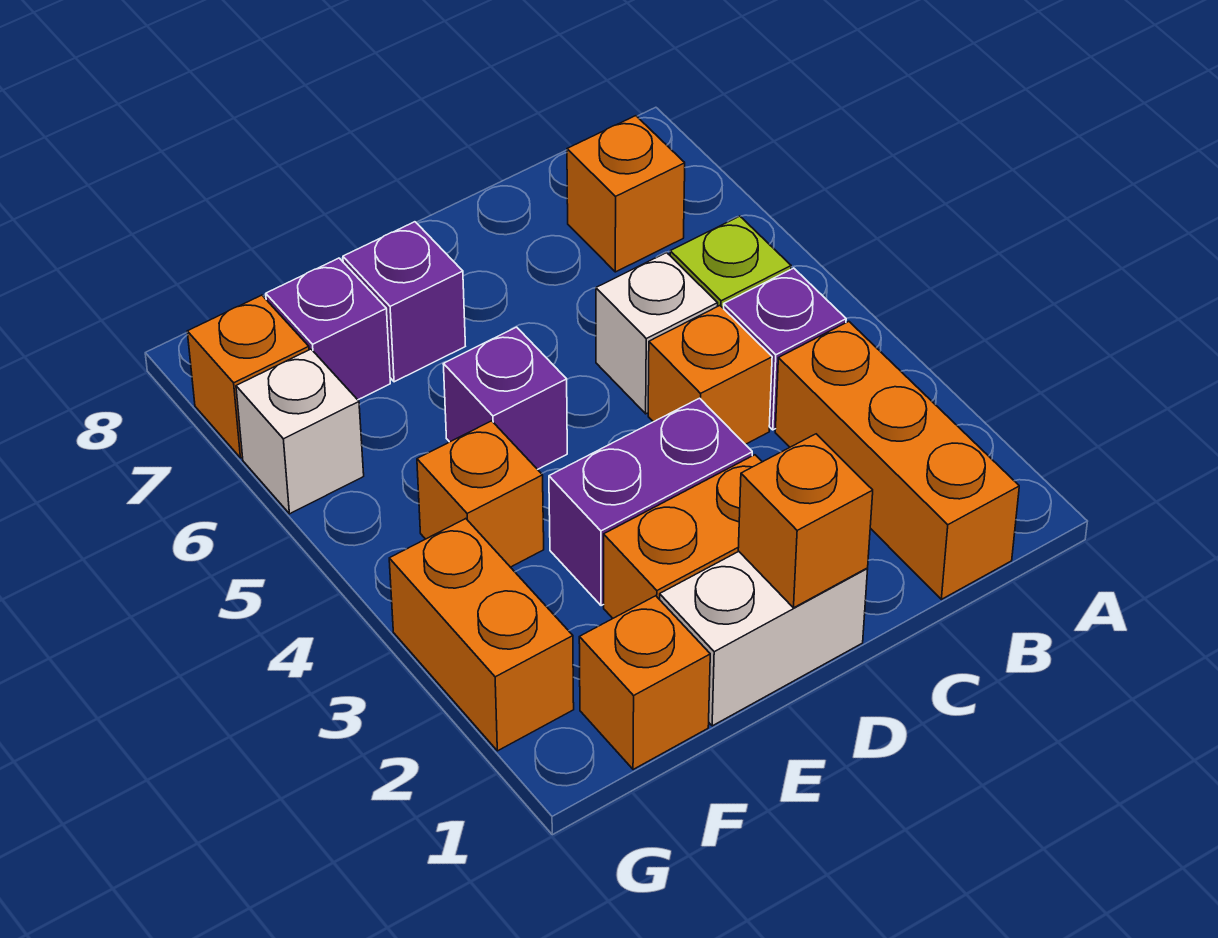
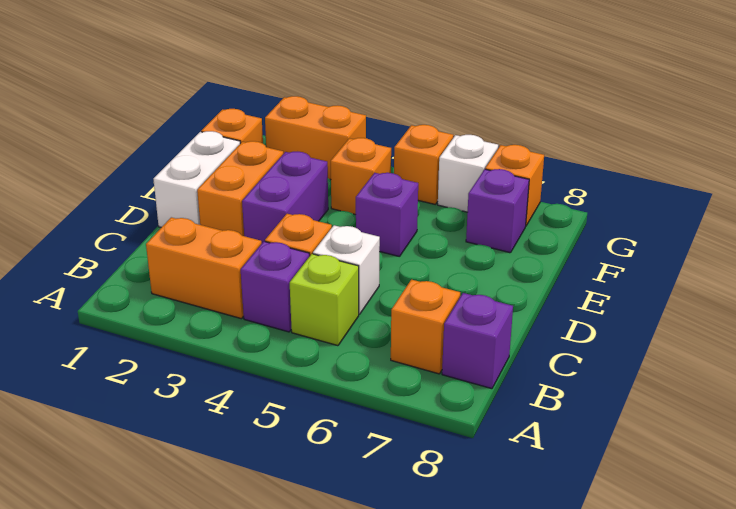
orange 1x3 brick [775,321,1019,599] -> orange 1x2 brick [146,217,262,319]
orange 1x1 brick [738,434,873,608] -> orange 1x1 brick moved to [394,125,453,204]
purple 1x1 brick [343,222,465,382] -> purple 1x1 brick moved to [442,293,513,389]

